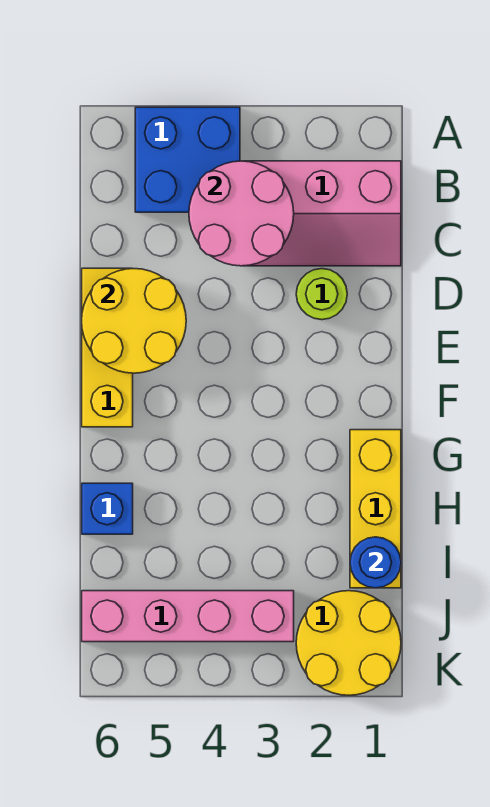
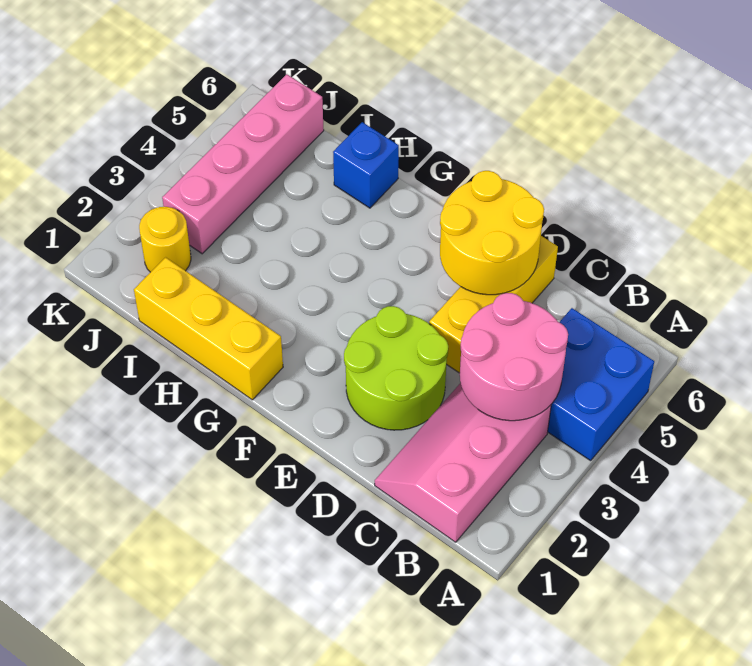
lime 1x1 round brick [296,269,347,320] -> lime 2x2 round brick [344,306,448,430]
yellow 1x3 brick [82,268,133,427] -> yellow 1x3 brick turned to [429,236,558,373]
blue 1x1 round brick [350,537,401,588] -> none
yellow 2x2 round brick [296,591,401,695] -> yellow 1x1 round brick [139,207,191,272]

